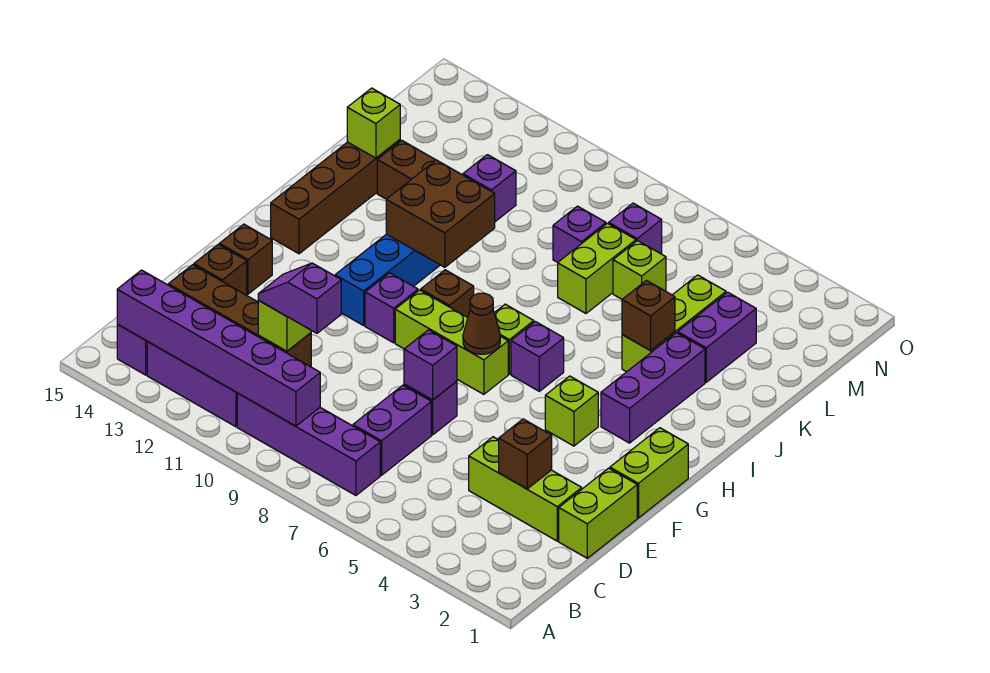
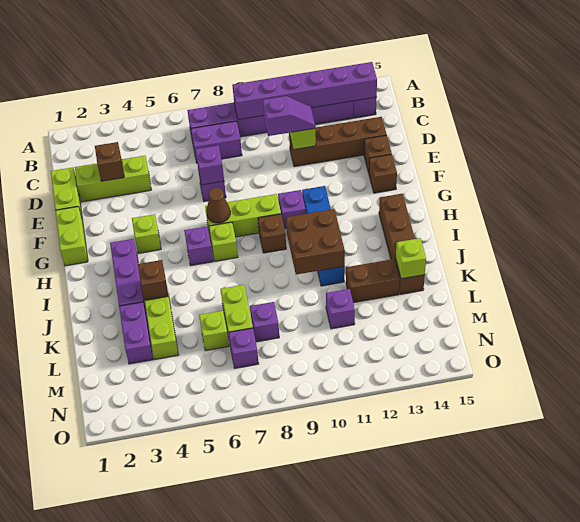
purple 1x2 brick [353,385,431,475] -> purple 1x2 brick turned to [191,121,242,163]

